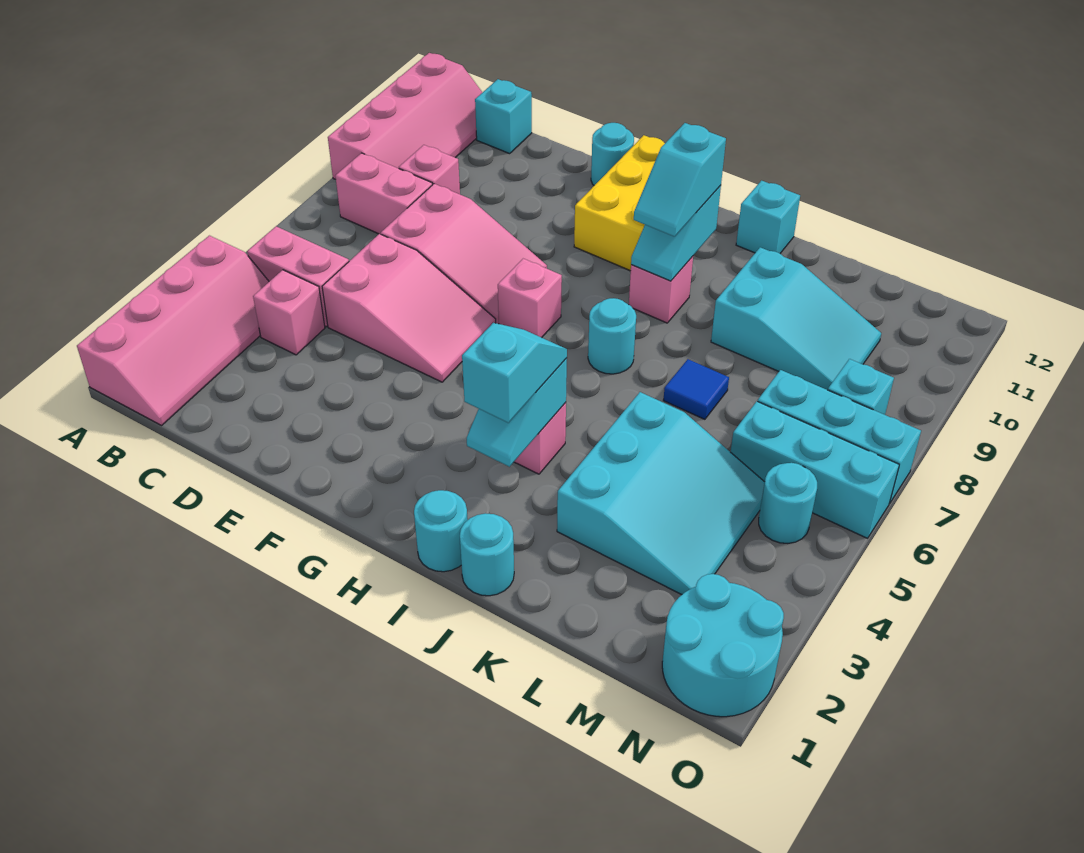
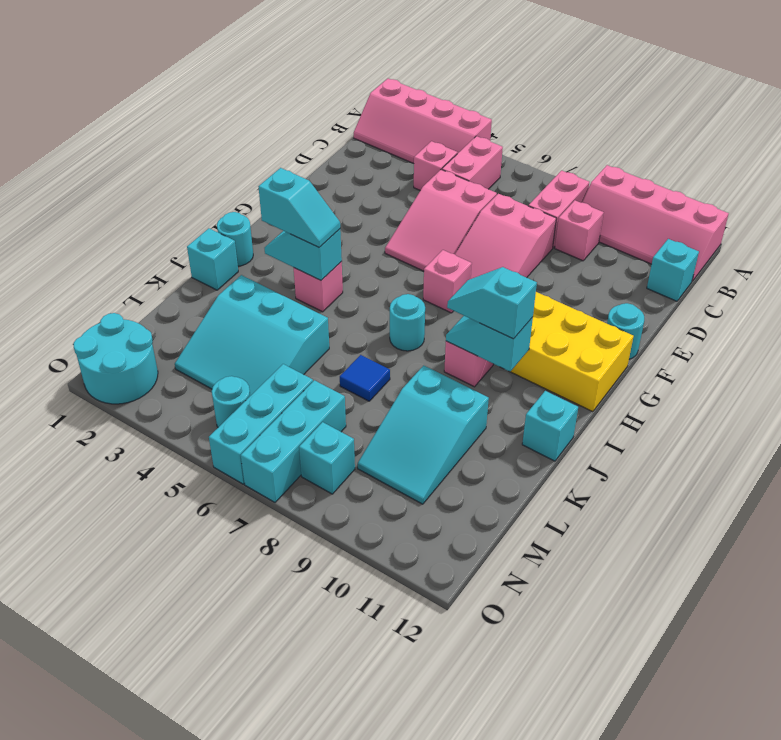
cyan 1x1 round brick [460,513,514,596] -> cyan 1x1 brick [187,228,238,290]

